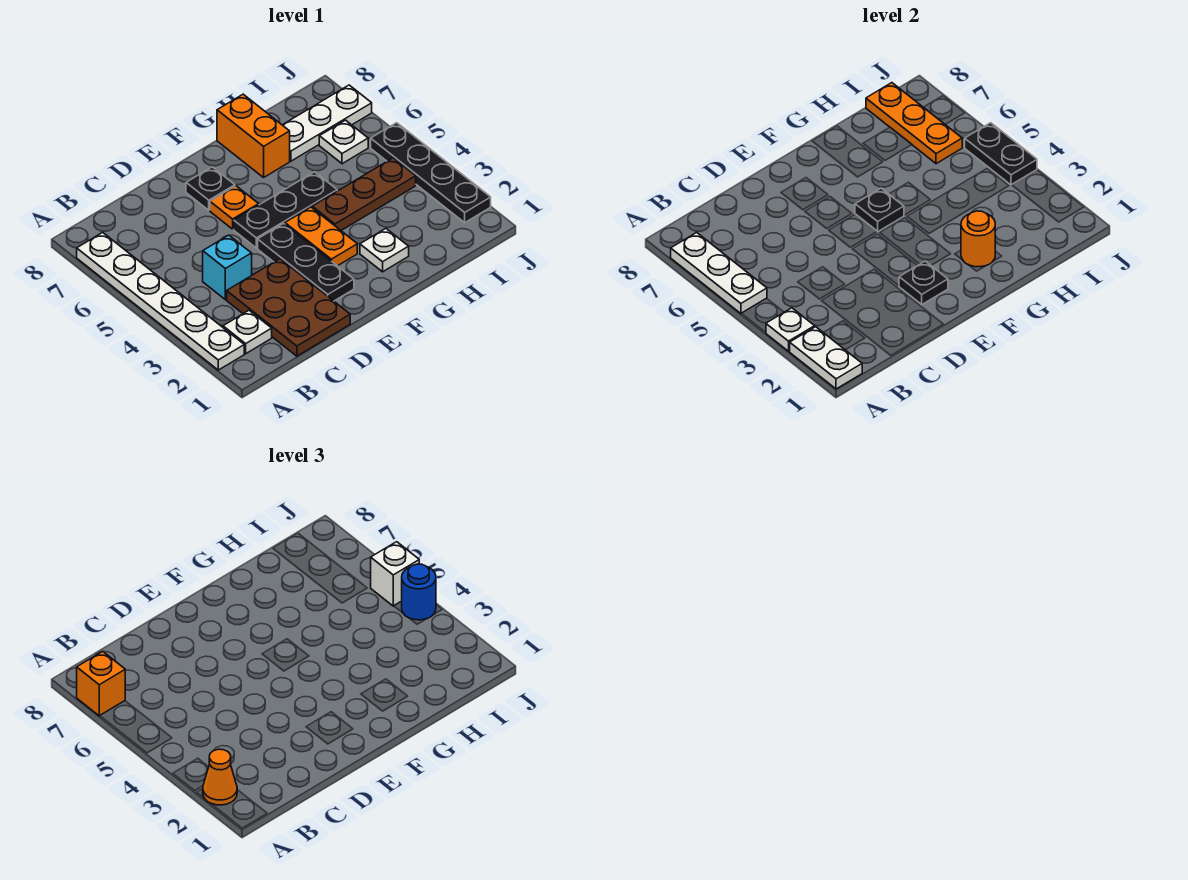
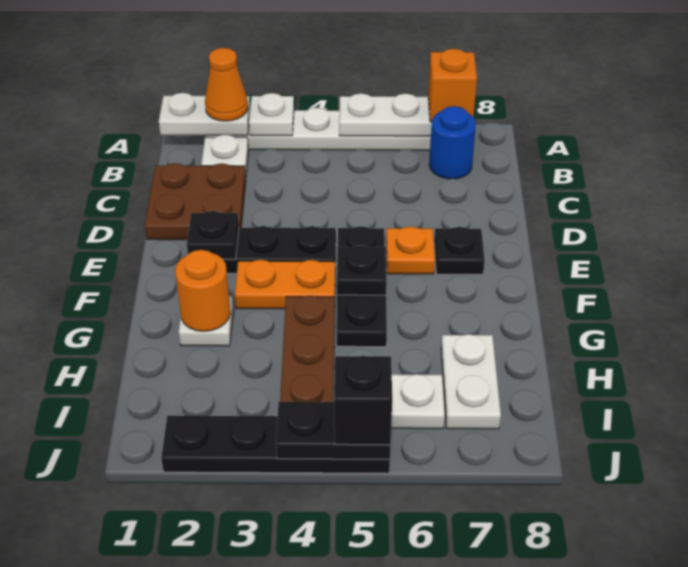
brown 2x3 plate [227,259,350,356] -> brown 2x2 plate [145,163,246,240]
cyan 1x1 brick [203,235,252,300] -> none
orange 1x2 brick [217,94,290,177] -> none
white 1x3 plate [283,85,372,161] -> white 1x2 plate [441,334,501,429]
orange 1x3 plate [866,83,962,164] -> none
blue 1x1 round brick [402,564,436,620] -> blue 1x1 round brick moved to [429,106,476,179]
white 1x1 brick [371,542,419,606] -> black 1x1 brick [334,356,392,445]

